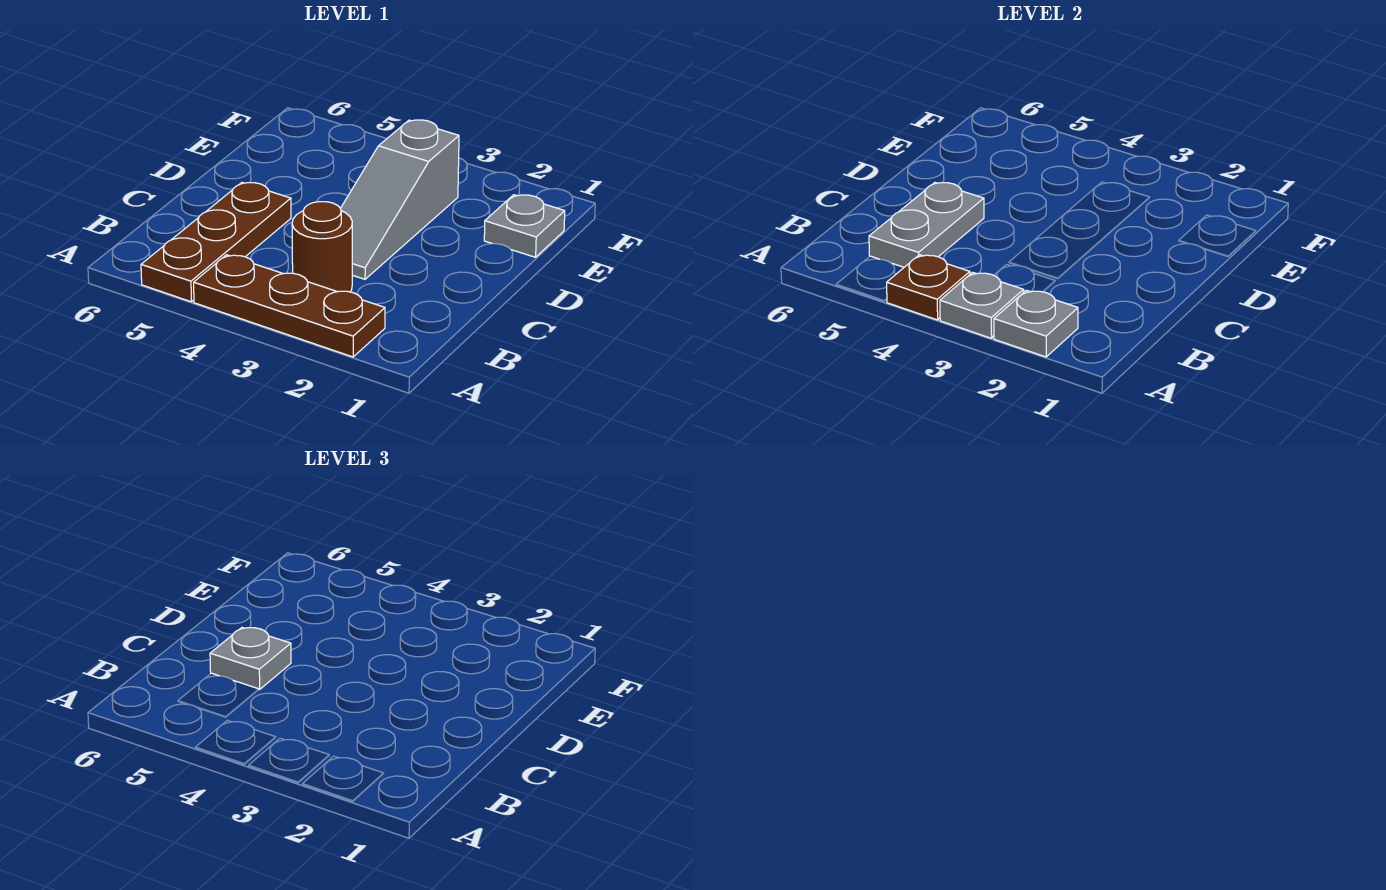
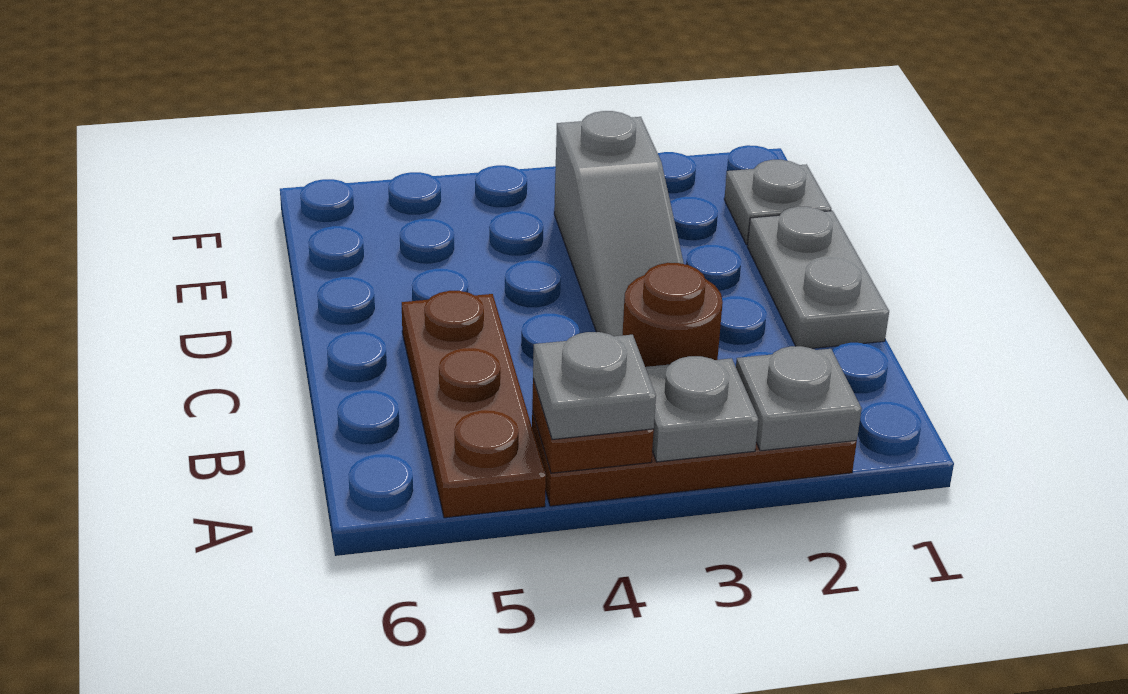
grey 1x2 plate [869,183,984,267] -> grey 1x2 plate moved to [747,206,889,349]
grey 1x1 plate [210,628,291,690] -> grey 1x1 plate moved to [533,332,656,439]

